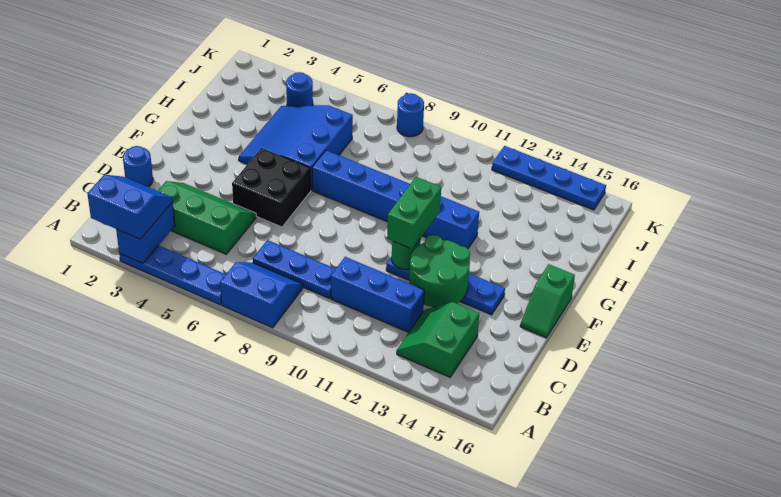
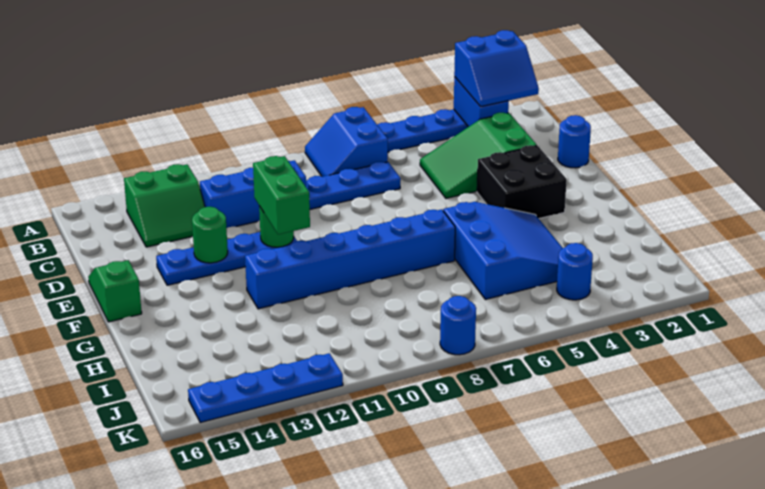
blue 2x2 slope [220,262,303,328] -> blue 2x2 slope turned to [305,107,388,177]
green 2x2 slope [397,302,479,377] -> green 2x2 slope turned to [124,164,205,247]
green 2x3 slope [158,181,256,254] -> green 2x3 slope turned to [420,113,537,198]
green 2x2 round brick [409,235,470,307] -> green 1x1 round brick [192,207,228,263]
black 2x2 brick [232,148,311,227] -> black 2x2 brick moved to [477,145,567,219]

